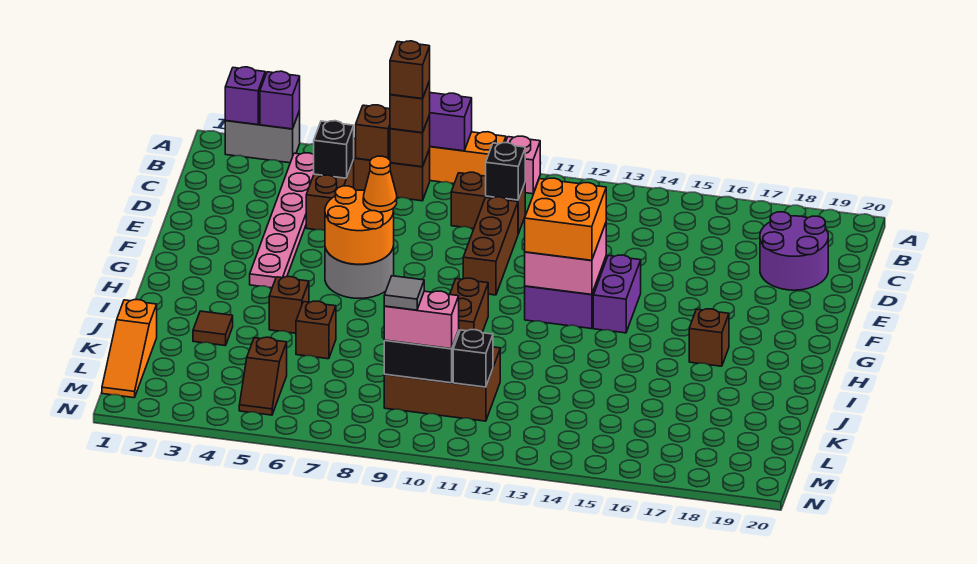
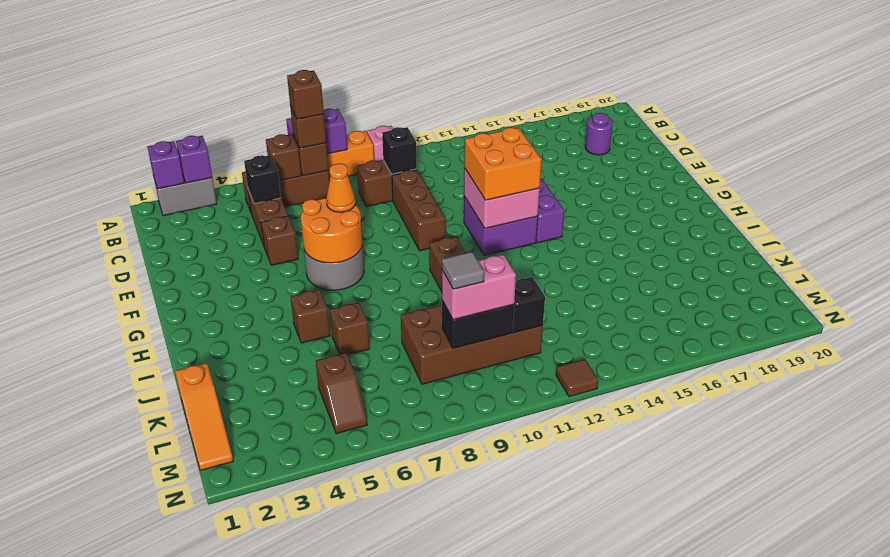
pink 1x6 plate [250,153,314,288] -> none
purple 2x2 round brick [760,212,828,290] -> purple 1x1 round brick [585,113,613,155]
brown 1x1 brick [689,309,729,366] -> brown 1x1 brick moved to [261,216,298,265]
brown 1x1 tile [193,311,233,346] -> brown 1x1 tile moved to [556,359,598,397]
brown 2x3 brick [384,347,500,421] -> brown 2x4 brick [401,305,543,384]

